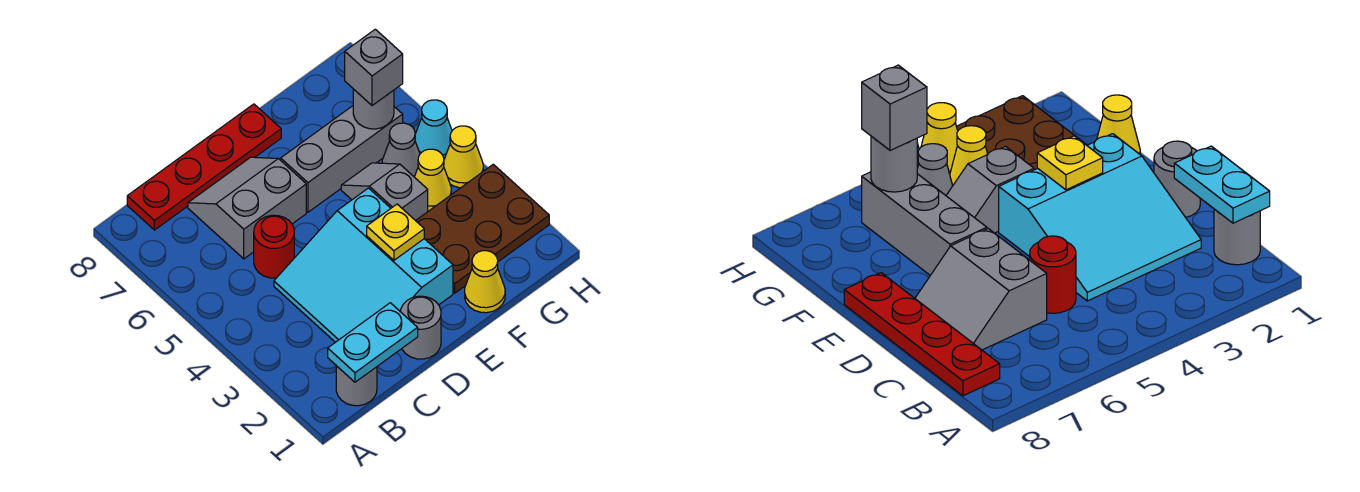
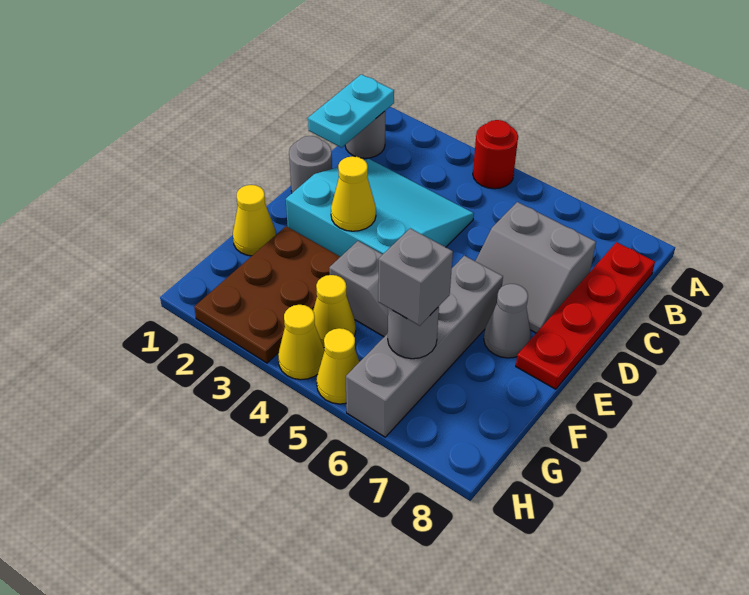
red 1x1 round brick [254,215,294,278] -> red 1x1 round brick moved to [473,120,518,189]
grey 2x2 slope [188,157,306,259] -> grey 2x2 slope turned to [476,202,596,333]
yellow 1x1 plate [367,204,424,260] -> yellow 1x1 cone [331,156,376,231]
grey 1x3 brick [281,106,403,212] -> grey 1x4 brick [346,256,503,437]
grey 1x1 cone [382,123,420,177] -> grey 1x1 cone moved to [484,284,531,358]
cyan 1x1 cone [415,100,452,159] -> yellow 1x1 cone [317,328,359,404]

